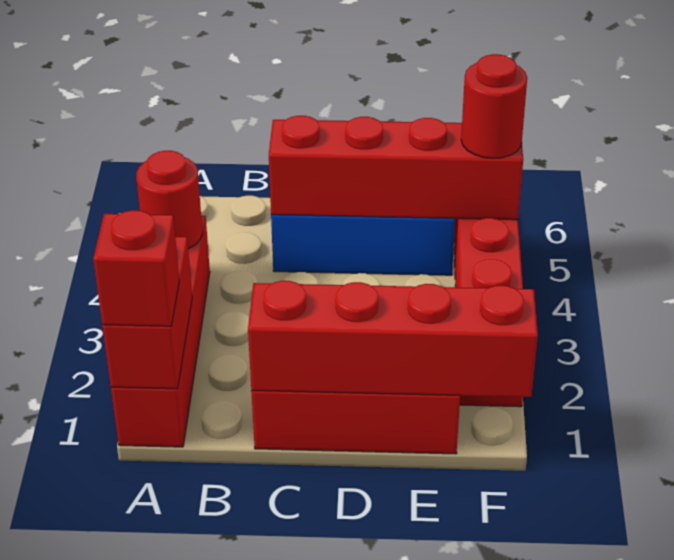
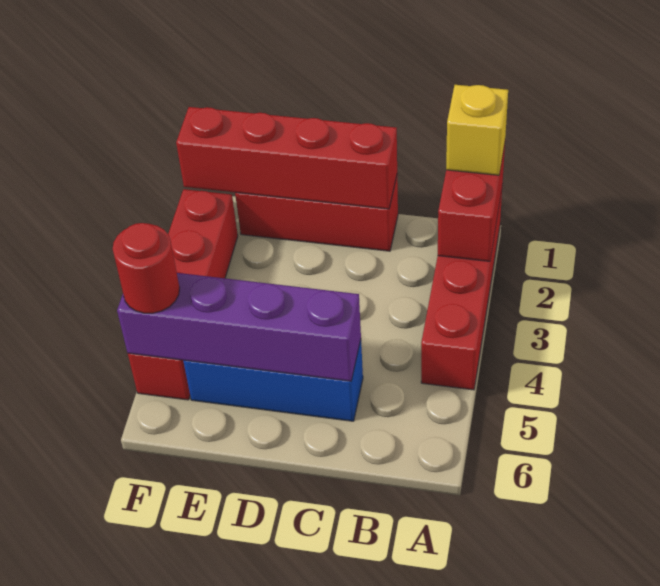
red 1x1 brick [93,210,179,326] -> yellow 1x1 brick [446,85,508,175]
red 1x1 round brick [136,151,203,249] -> none
red 1x4 brick [269,116,523,220] -> purple 1x4 brick [117,273,361,381]

